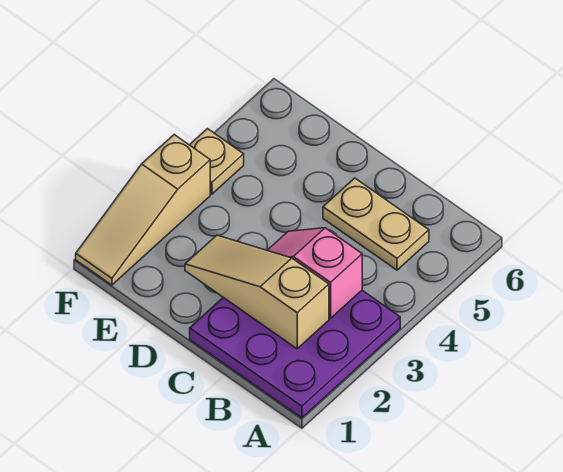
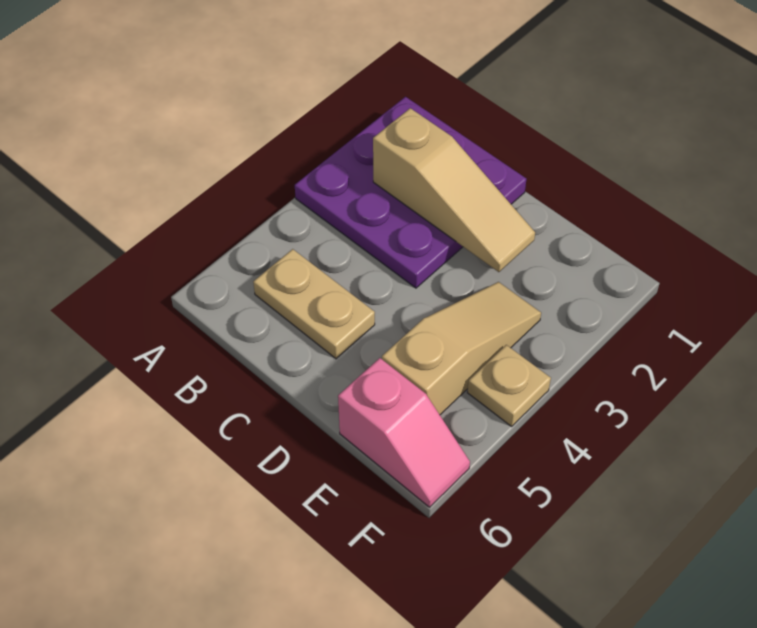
pink 1x2 slope [267,228,362,319] -> pink 1x2 slope moved to [338,358,470,507]
tan 1x3 slope [76,135,210,285] -> tan 1x3 slope moved to [382,282,541,415]

